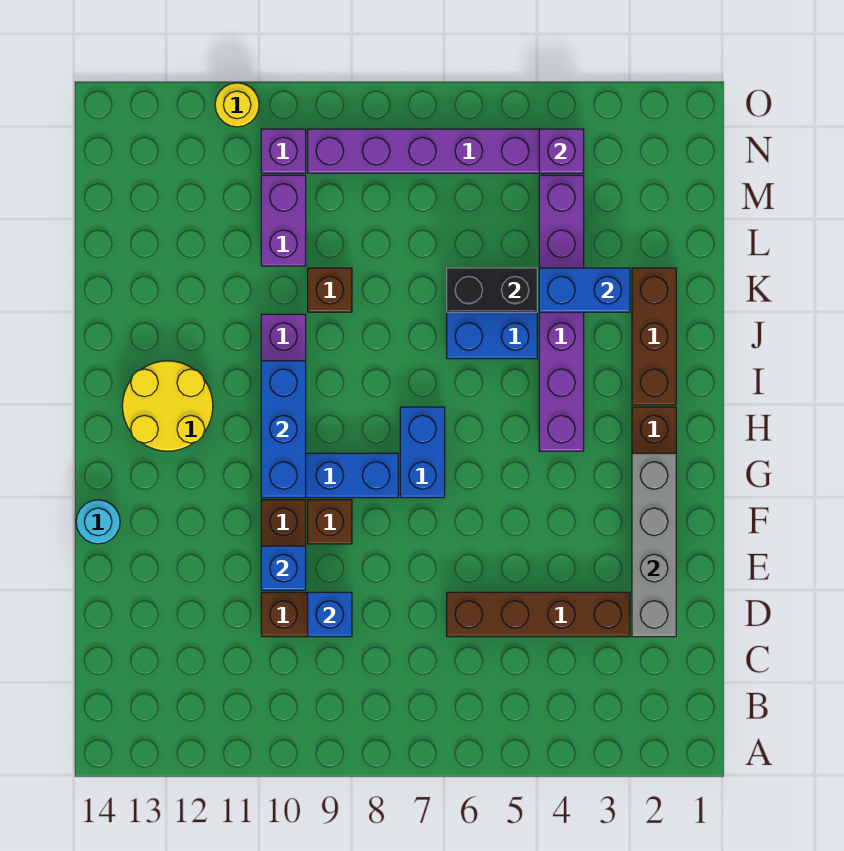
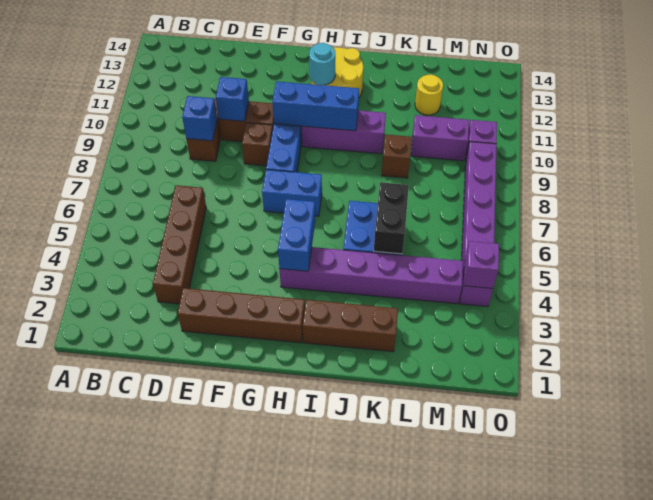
grey 1x4 brick [632,453,676,637] -> none
cyan 1x1 round brick [76,500,120,544] -> cyan 1x1 round brick moved to [309,43,335,85]
blue 1x2 brick [539,268,630,312] -> blue 1x2 brick moved to [278,199,315,271]
yellow 1x1 round brick [215,83,259,127] -> yellow 1x1 round brick moved to [415,74,443,115]

